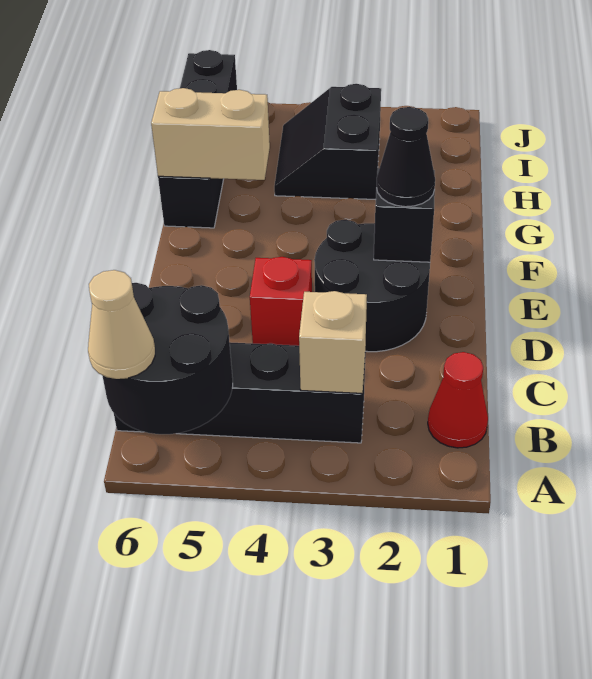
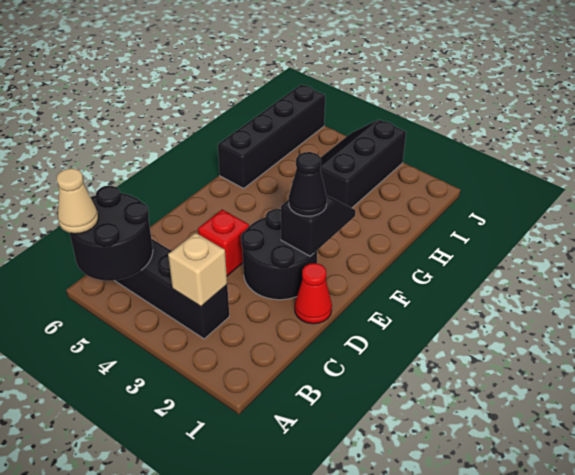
red 1x1 cone [428,352,488,448] -> red 1x1 cone moved to [295,263,332,324]
tan 1x2 brick [151,88,270,180] -> none
black 2x2 slope [274,84,381,200] -> black 2x3 slope [320,120,406,208]

